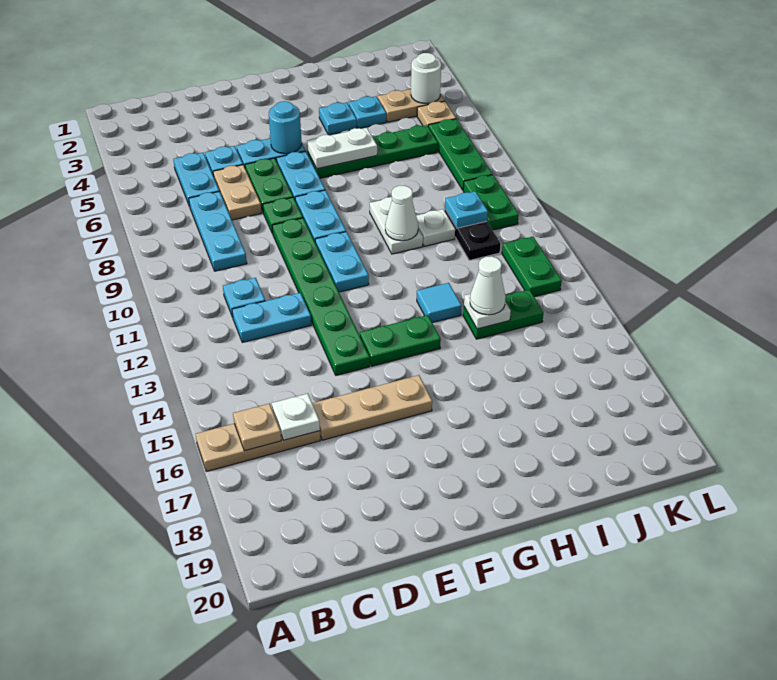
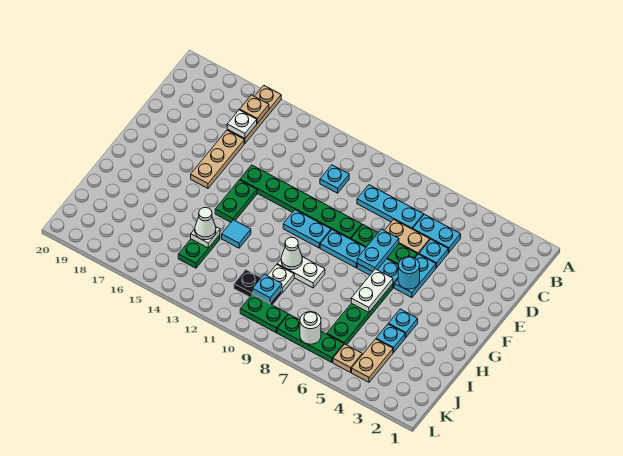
cyan 1x2 plate [232,293,311,342] -> cyan 1x2 plate moved to [357,229,399,272]
white 1x1 round brick [411,53,441,103] -> white 1x1 round brick moved to [300,312,321,344]
green 1x2 plate [502,237,562,297] -> none

